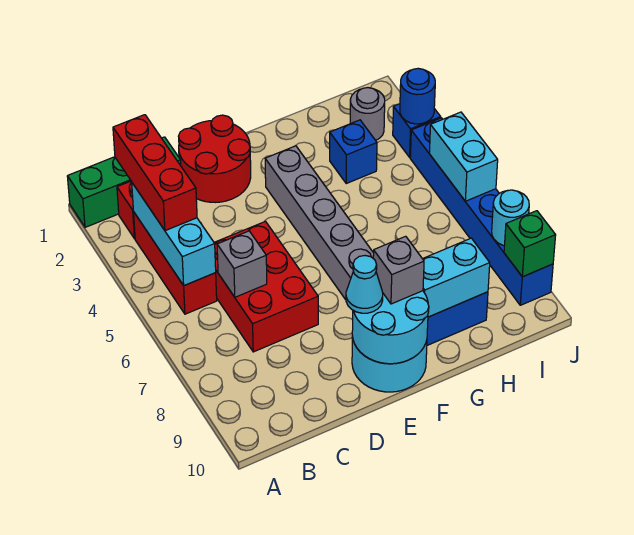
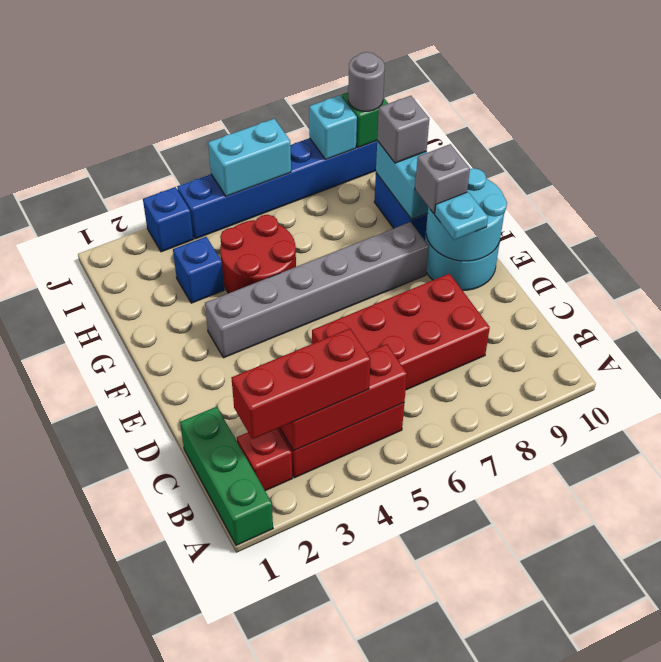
cyan 1x3 brick [132,183,216,286] -> red 1x3 brick [280,344,407,451]
red 2x3 brick [214,221,318,352] -> red 2x4 brick [312,274,490,390]
grey 1x1 brick [217,231,267,297] -> grey 1x1 brick moved to [377,96,429,163]
red 2x2 round brick [179,115,251,202] -> red 2x2 round brick moved to [220,215,296,293]
cyan 1x1 cone [346,256,383,313] -> cyan 1x1 plate [435,192,488,240]
grey 1x1 round brick [350,88,385,140] -> grey 1x1 round brick moved to [348,52,385,111]
blue 1x1 round brick [400,68,435,124] -> none
cyan 1x1 round brick [492,190,529,245] -> cyan 1x1 brick [309,95,357,159]

